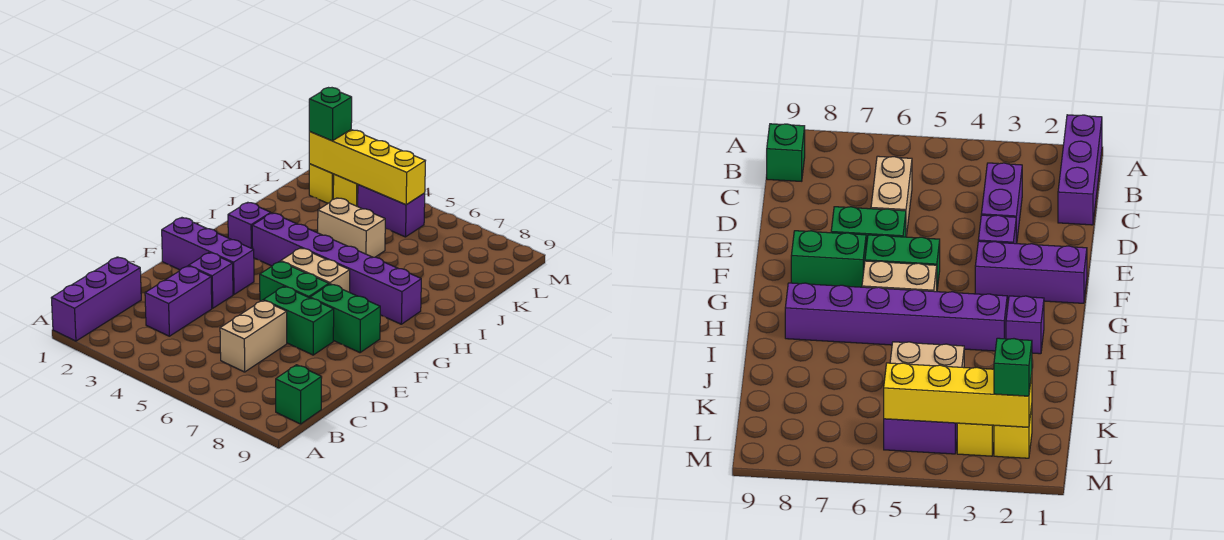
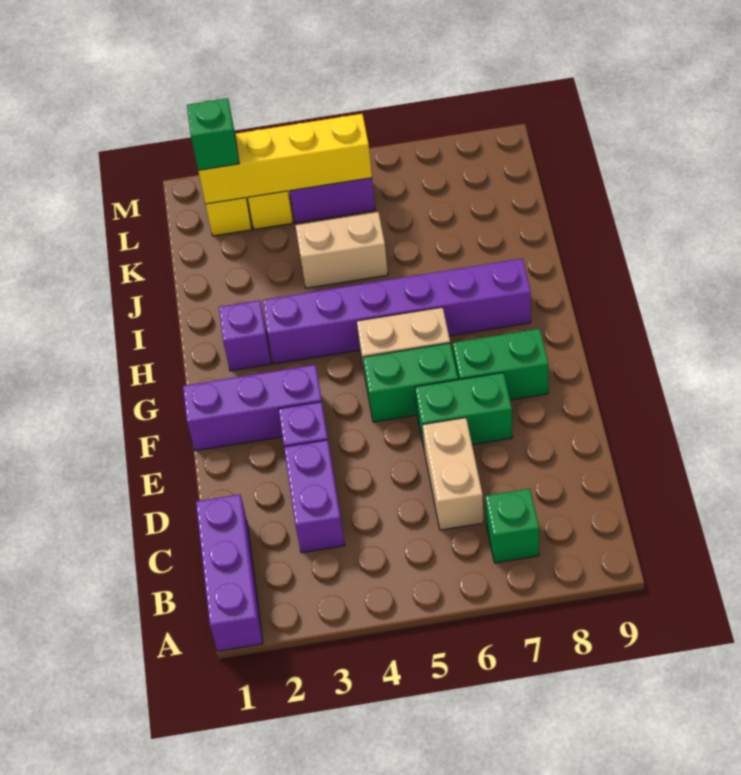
green 1x1 brick [276,365,322,424] -> green 1x1 brick moved to [485,489,539,563]

